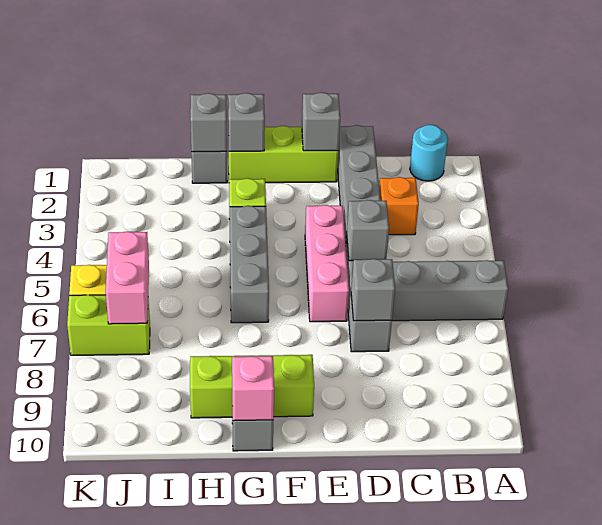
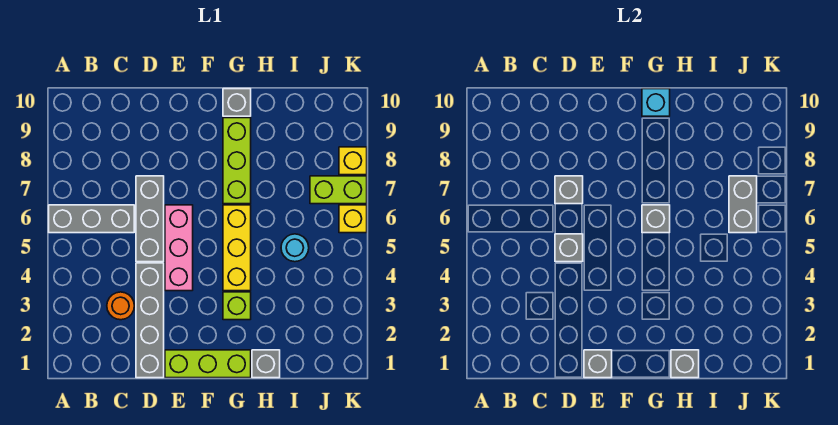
cyan 1x1 round brick [410,125,448,181] -> cyan 1x1 round brick moved to [281,234,309,262]
orange 1x1 brick [379,177,419,235] -> orange 1x1 round brick [107,292,134,320]
lime 1x3 brick [190,355,314,418] -> lime 1x3 brick turned to [223,118,251,204]
grey 1x1 brick [228,93,265,151] -> grey 1x1 brick moved to [642,205,670,233]
grey 1x3 brick [230,206,269,323] -> yellow 1x3 brick [223,205,251,291]
pink 1x1 brick [232,356,274,421] -> cyan 1x1 brick [642,89,670,116]
pink 1x2 brick [106,231,149,324] -> grey 1x2 brick [729,176,757,233]
none -> yellow 1x1 brick [339,147,367,175]

